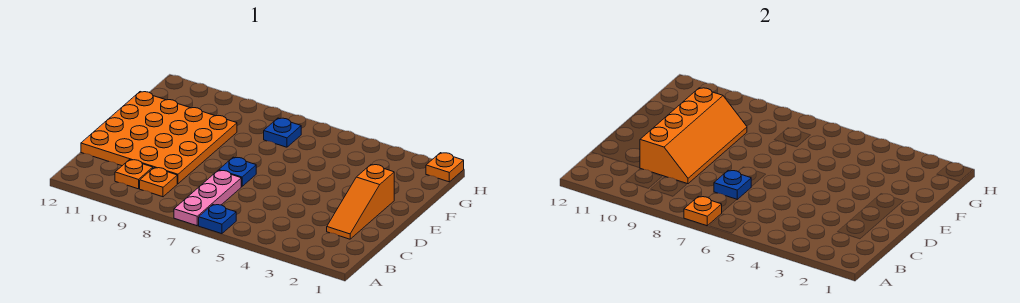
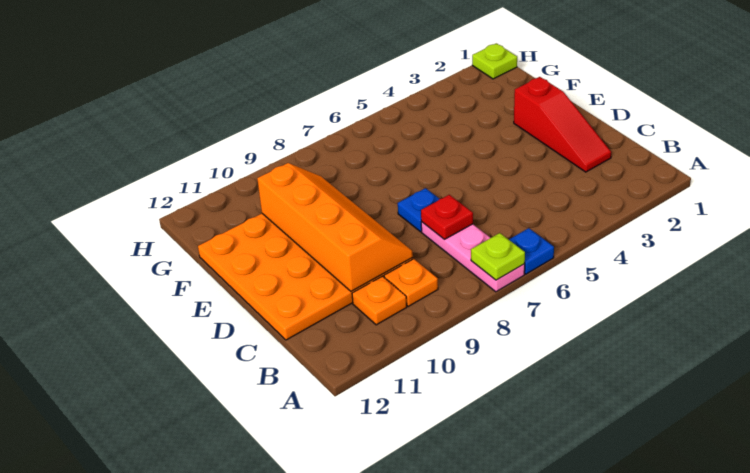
orange 1x1 plate [684,197,722,226] -> lime 1x1 plate [471,233,525,280]
orange 1x3 slope [327,165,394,239] -> red 1x3 slope [514,77,611,172]
blue 1x1 plate [714,170,751,199] -> red 1x1 plate [421,195,473,239]
blue 1x1 plate [264,118,301,147] -> none
orange 1x1 plate [426,153,464,182] -> lime 1x1 plate [472,43,517,79]

